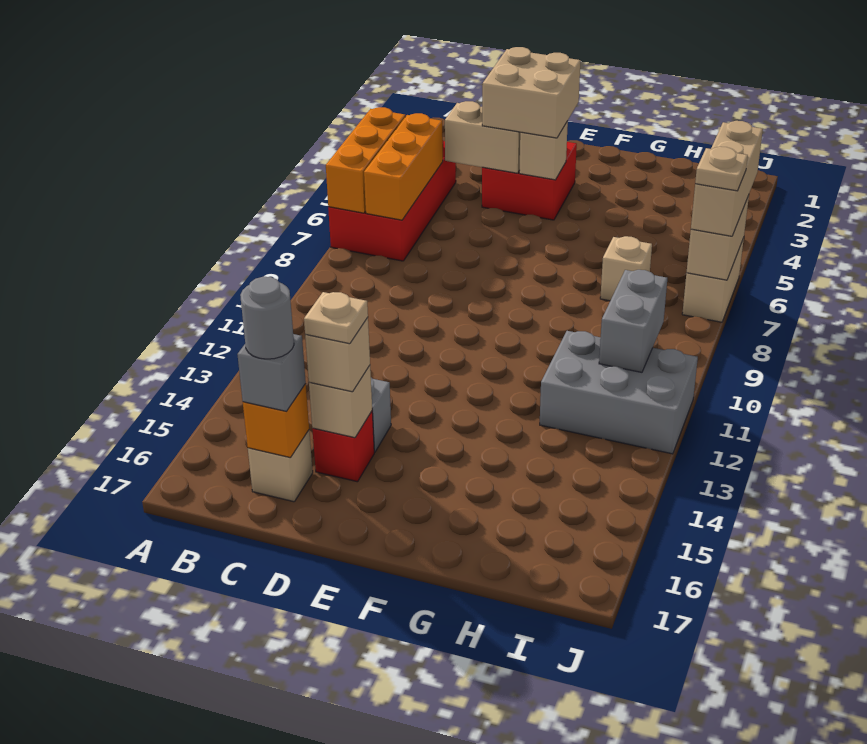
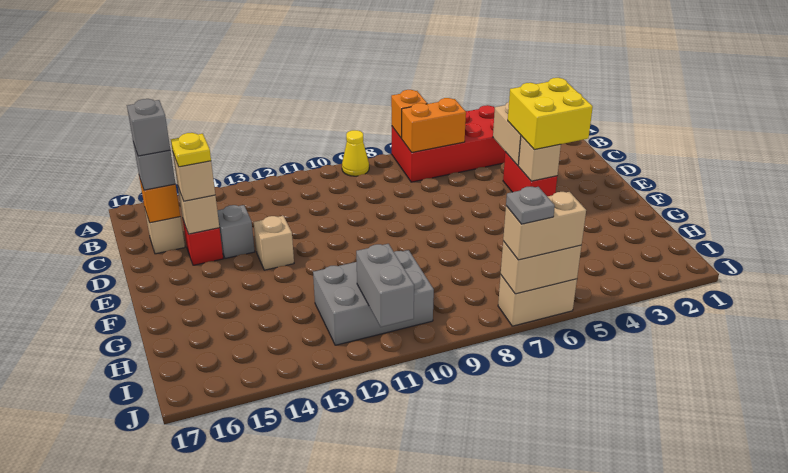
orange 1x3 brick [326,107,405,213] -> orange 1x1 brick [391,90,427,138]
none -> yellow 1x1 cone [342,130,369,176]
orange 1x3 brick [364,113,443,220] -> orange 1x2 brick [402,98,466,152]
grey 1x1 round brick [240,277,294,359] -> grey 1x1 brick [127,99,170,156]
red 2x2 brick [482,142,577,220] -> red 1x2 brick [503,152,557,196]
tan 2x2 brick [482,47,581,138] -> yellow 2x2 brick [508,78,593,150]
tan 1x1 plate [304,292,368,344] -> yellow 1x1 plate [171,133,211,167]
tan 1x1 brick [600,236,652,301] -> tan 1x1 brick moved to [254,216,294,270]
grey 2x3 brick [540,331,698,454] -> grey 2x3 brick turned to [313,250,434,345]
grey 1x2 brick [599,270,667,372] -> grey 1x2 brick turned to [356,244,414,327]
tan 1x3 brick [691,121,763,236] -> tan 1x2 brick [503,192,586,260]
tan 1x1 plate [695,147,748,191] -> grey 1x1 plate [506,187,555,224]

